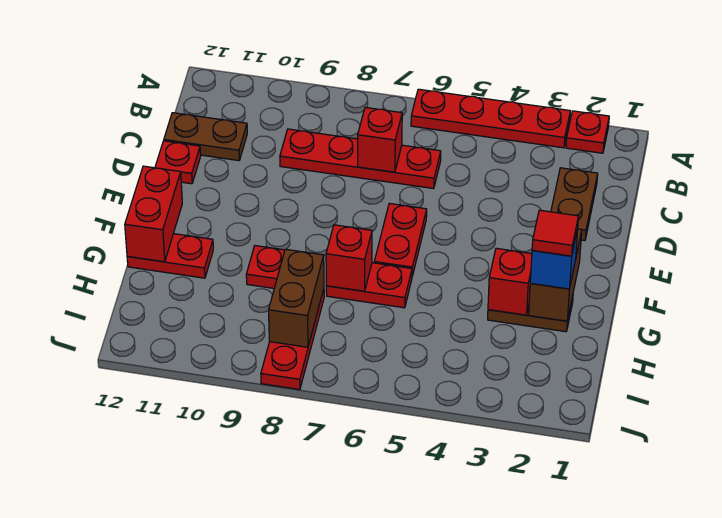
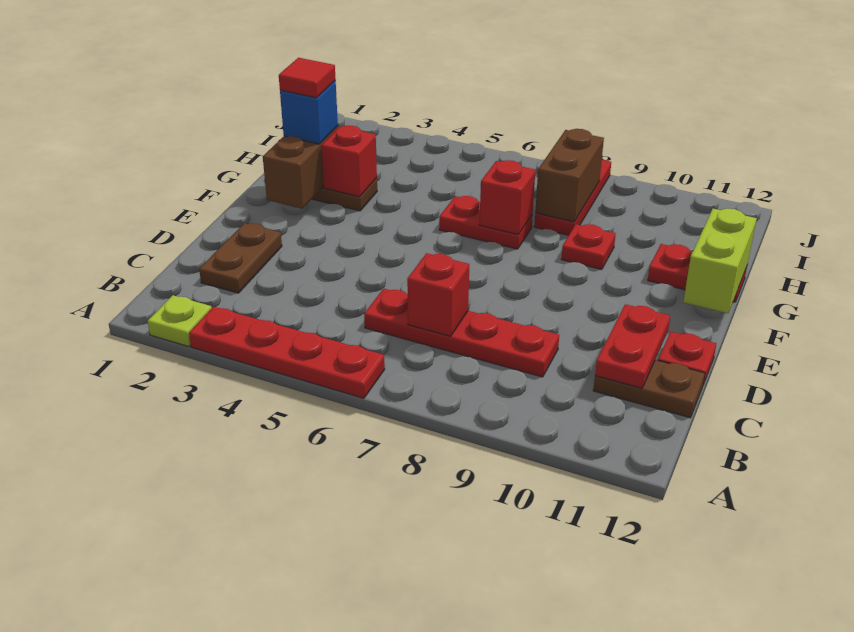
red 1x1 plate [566,111,609,153] -> lime 1x1 plate [148,295,212,347]
red 1x2 plate [374,203,427,276] -> red 1x2 plate moved to [595,304,670,388]
red 1x2 brick [125,166,182,262] -> lime 1x2 brick [683,208,757,313]

